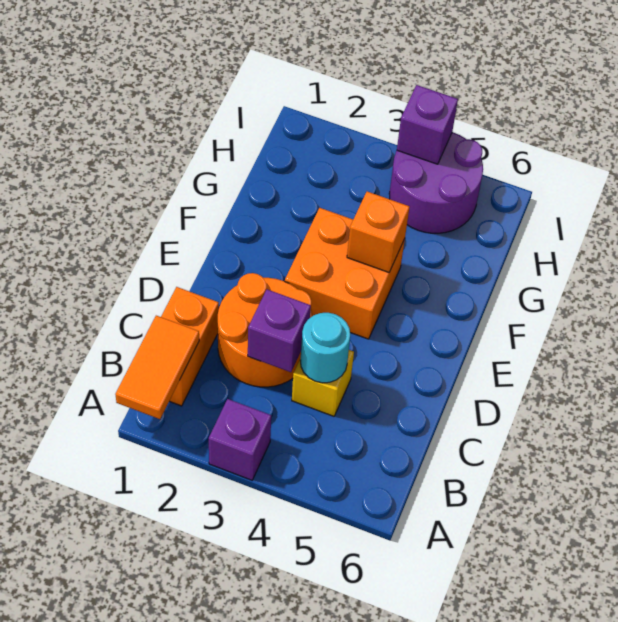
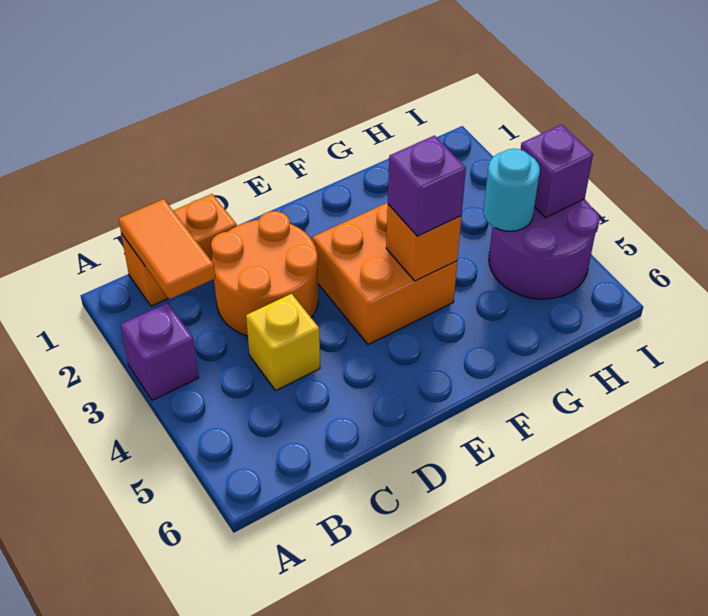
orange 1x2 tile [115,316,199,419] -> orange 1x2 tile turned to [119,199,215,299]
purple 1x1 brick [248,289,311,372] -> purple 1x1 brick moved to [388,136,466,236]
cyan 1x1 round brick [300,313,350,383] -> cyan 1x1 round brick moved to [483,149,540,231]

